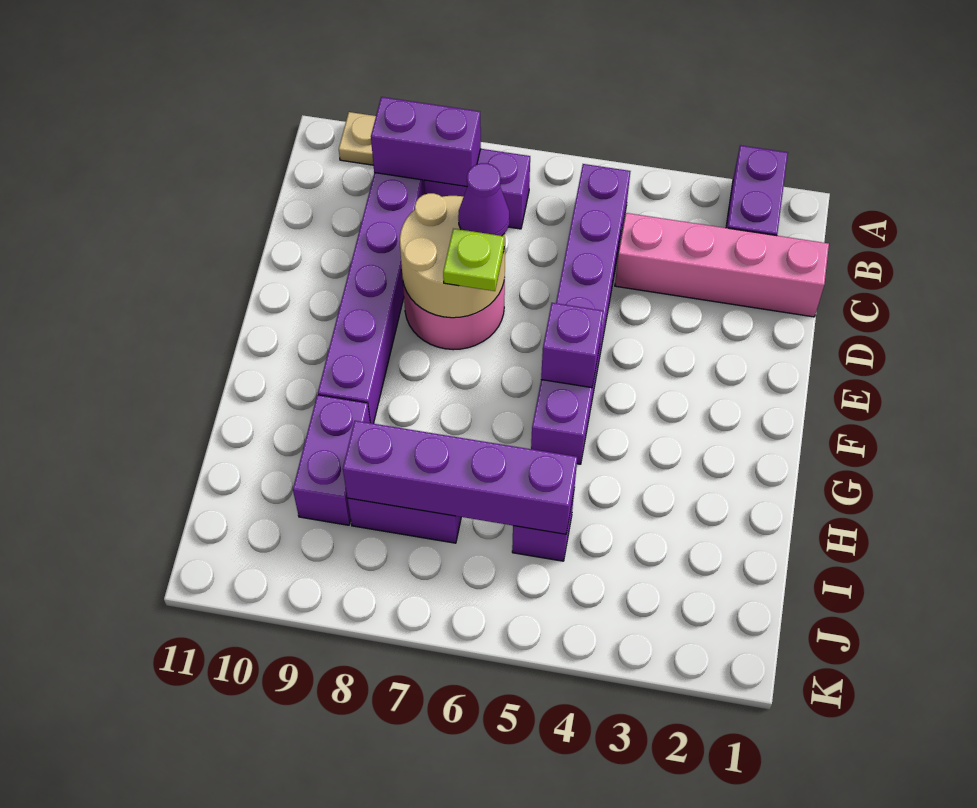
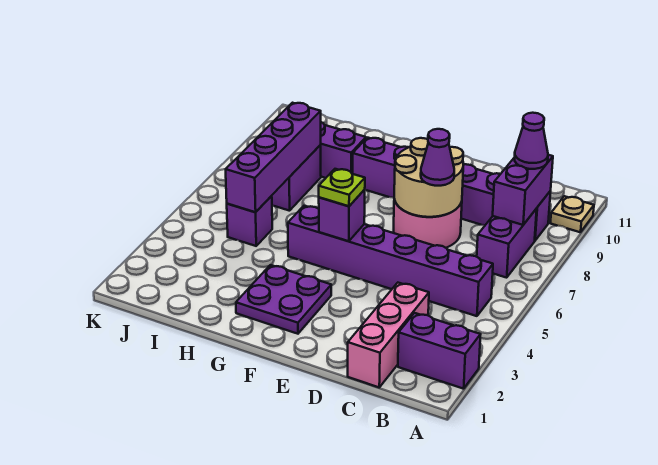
none -> purple 1x1 cone [514,113,548,169]
pink 1x4 brick [615,213,829,317] -> pink 1x3 brick [348,283,429,387]
lime 1x1 plate [443,228,504,291] -> lime 1x1 plate moved to [319,169,365,206]
none -> purple 2x2 plate [236,265,331,334]

